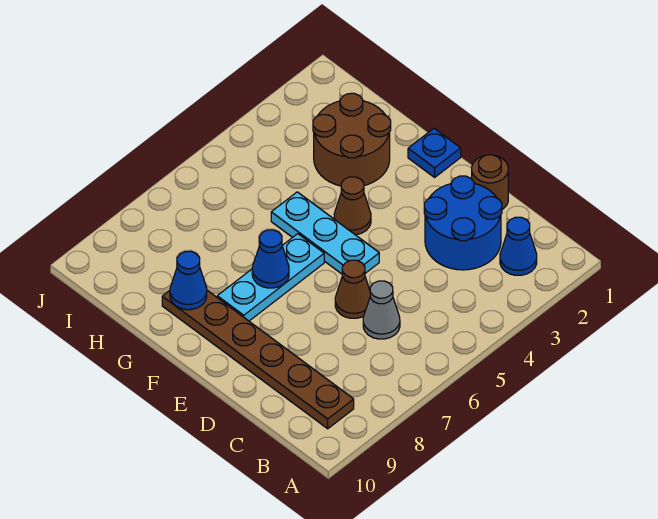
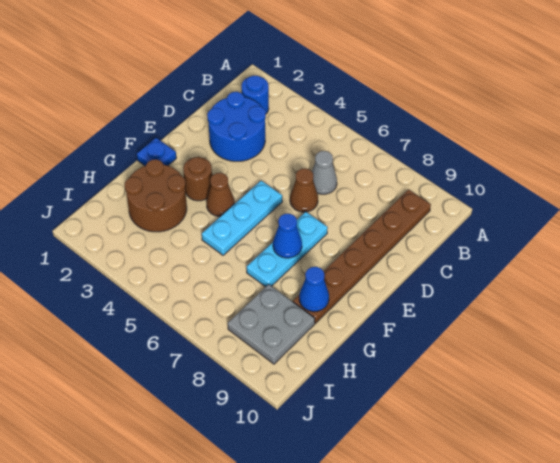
blue 1x1 cone [500,217,537,275] -> blue 1x1 round brick [242,76,269,114]
brown 1x1 round brick [471,155,508,209] -> brown 1x1 round brick moved to [183,157,212,201]
cyan 1x3 plate [217,234,324,321] -> cyan 1x3 plate turned to [247,212,328,287]
none -> grey 2x2 plate [228,284,315,364]

